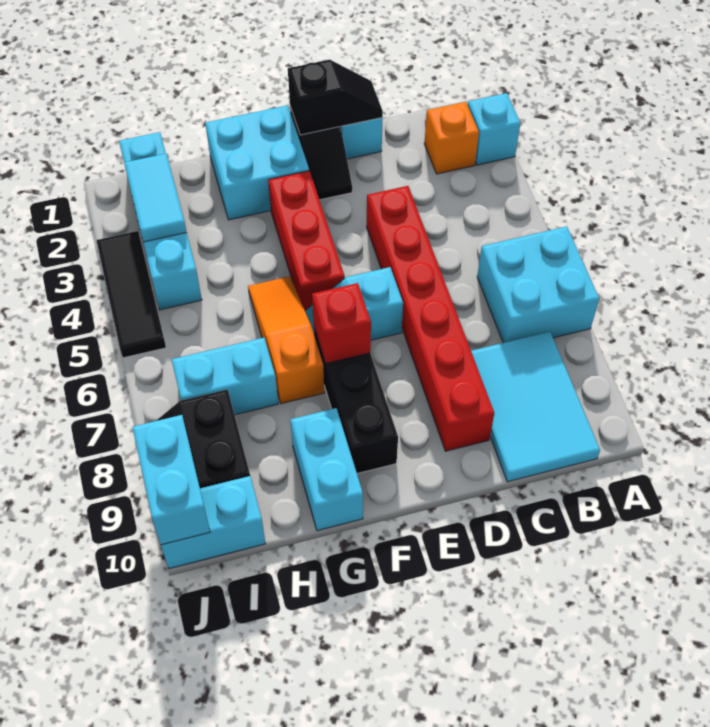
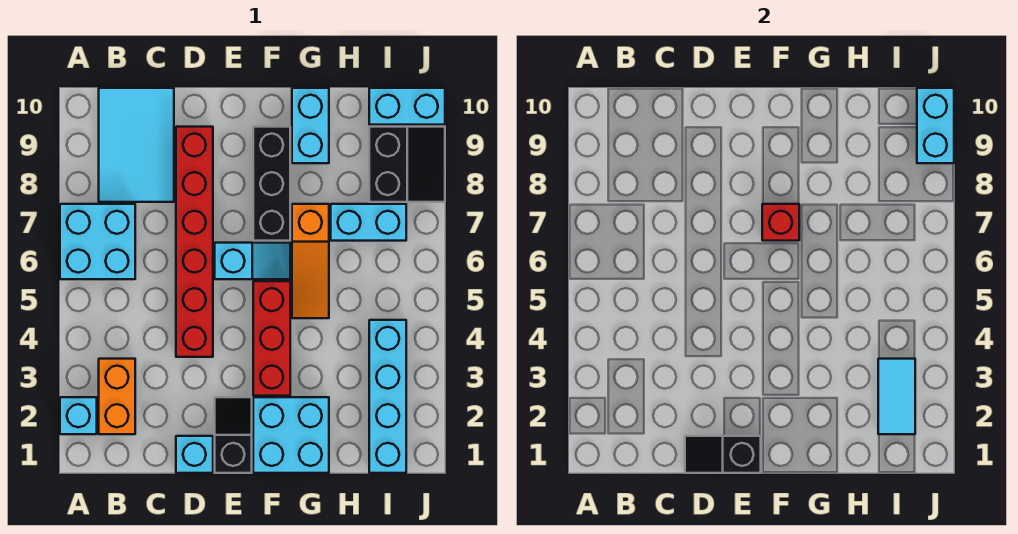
orange 1x1 brick [424,102,479,174] -> orange 1x2 brick [99,359,135,434]
black 1x3 tile [96,231,166,358] -> none

